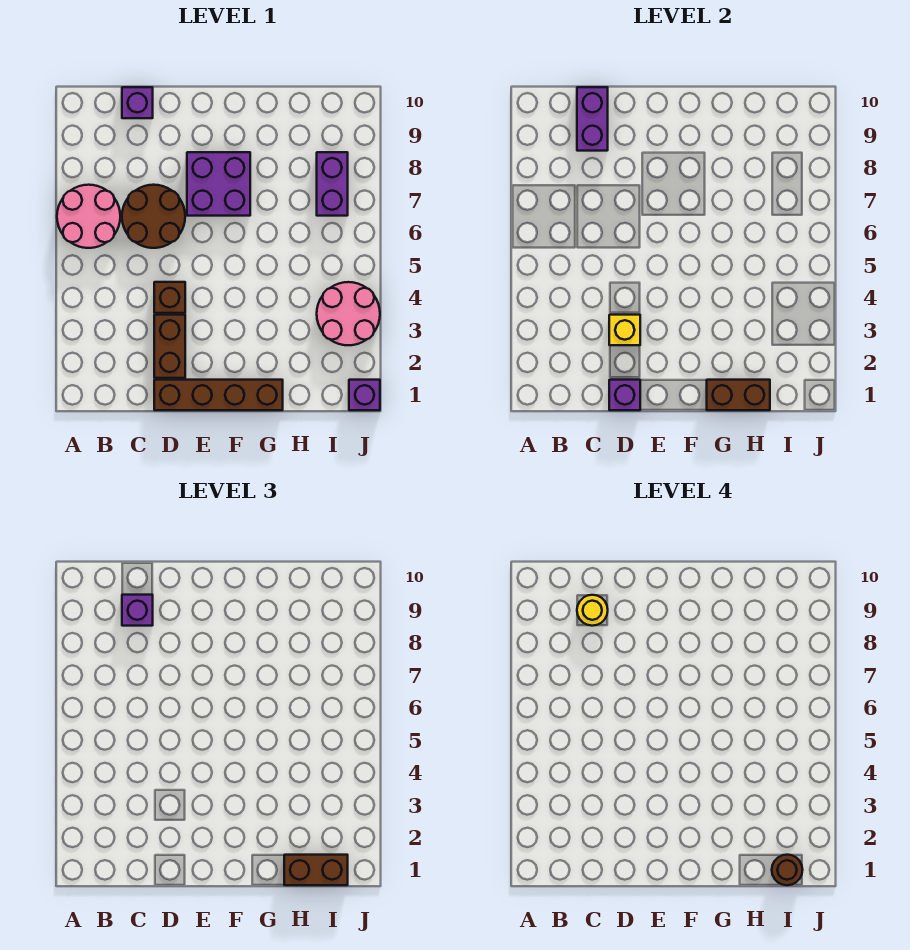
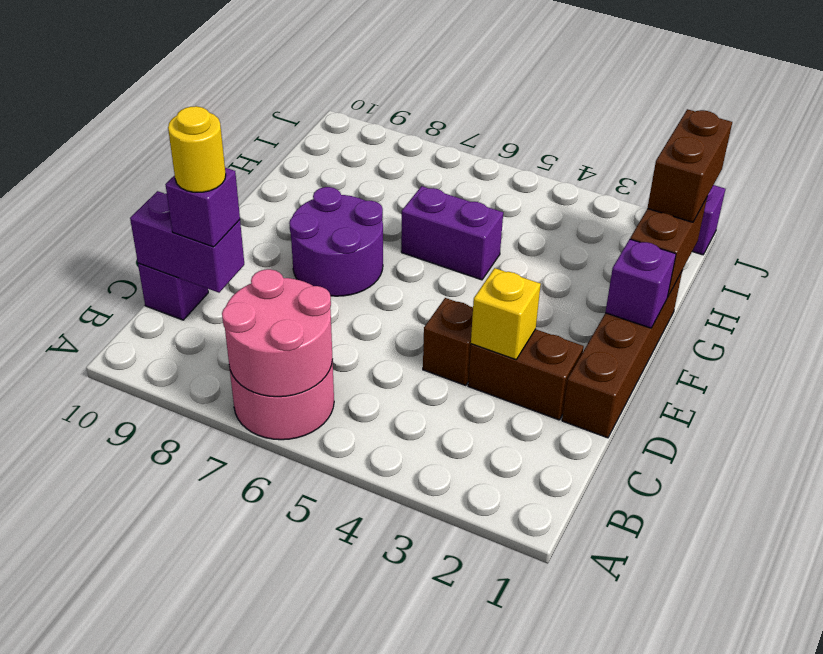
brown 2x2 round brick [122,185,185,248] -> none
purple 1x1 brick [609,380,640,410] -> purple 1x1 brick moved to [605,239,676,328]
purple 2x2 brick [187,152,250,216] -> purple 2x2 round brick [289,187,383,296]
brown 1x1 round brick [772,855,803,885] -> none
pink 2x2 round brick [317,282,380,345] -> pink 2x2 round brick moved to [222,269,332,397]
purple 1x2 brick [317,152,348,216] -> purple 1x2 brick moved to [401,186,503,280]

